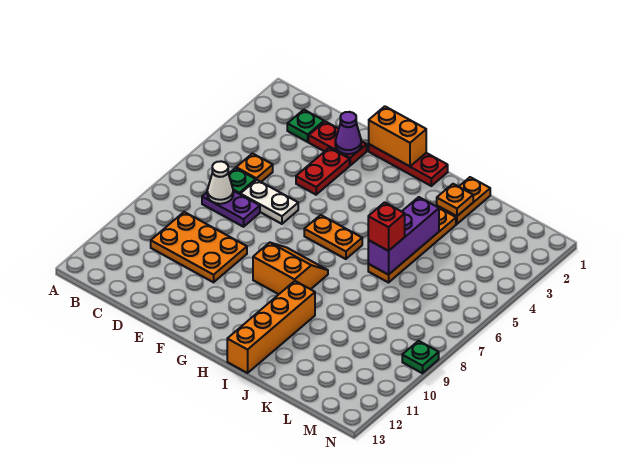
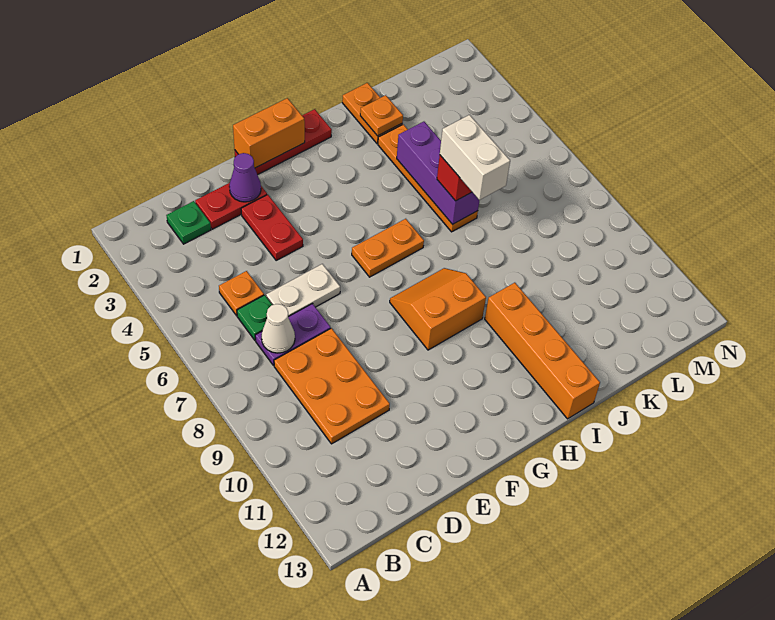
orange 2x3 plate [151,212,247,282] -> orange 2x3 plate turned to [274,328,390,444]
none -> white 1x2 brick [440,115,510,200]
green 1x1 plate [402,341,439,373] -> none

